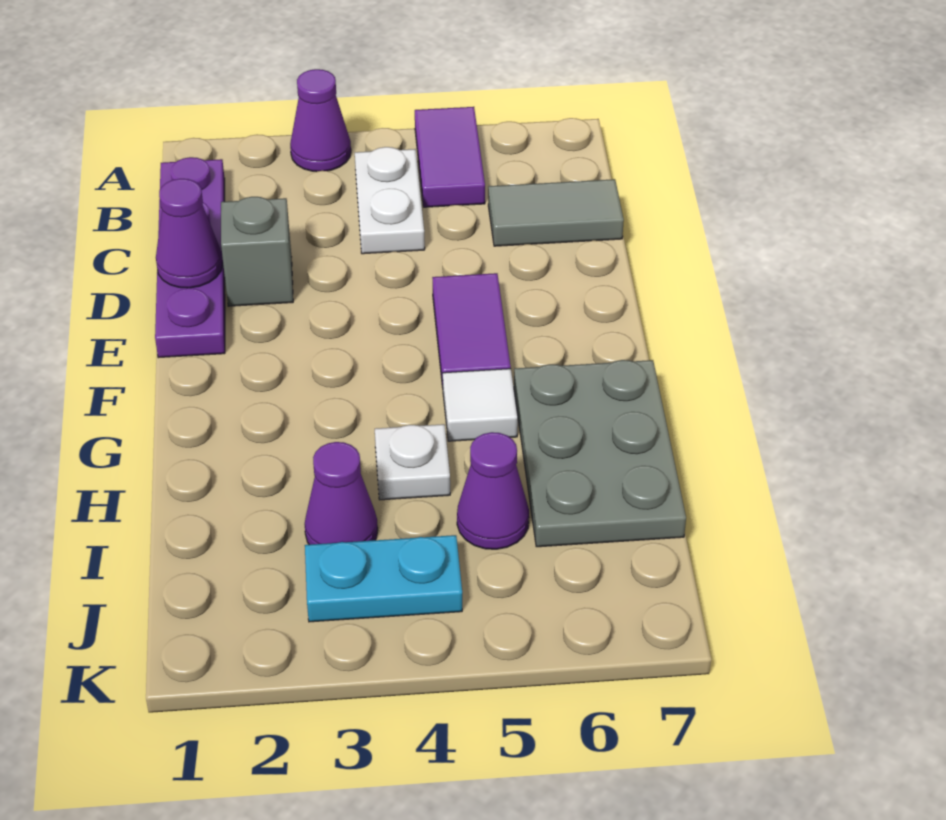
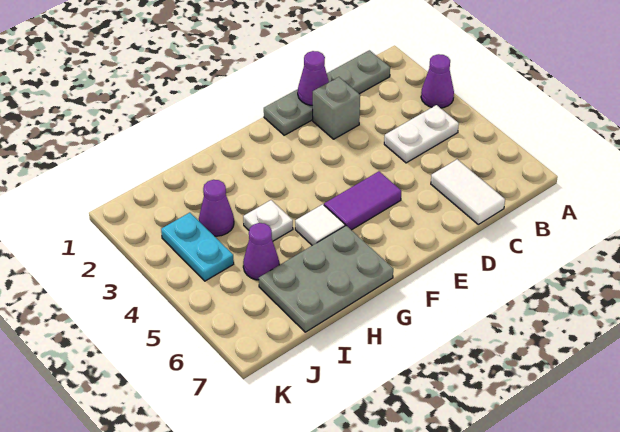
purple 1x2 tile [415,107,485,207] -> none
purple 1x4 plate [155,157,225,358] -> grey 1x4 plate [264,50,390,135]
grey 1x2 tile [488,179,624,246] -> white 1x2 tile [431,159,505,224]

